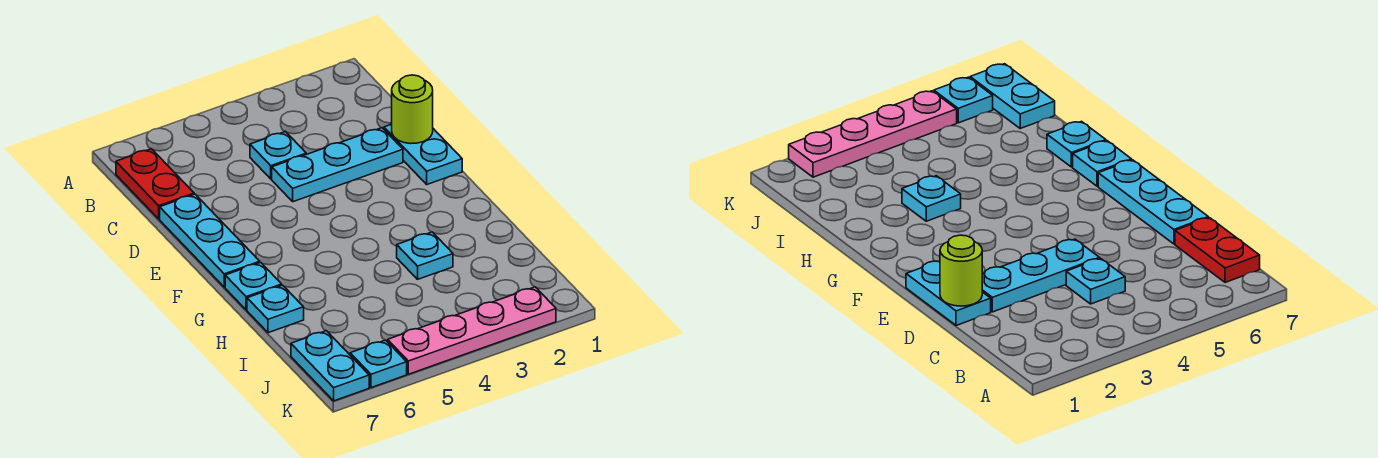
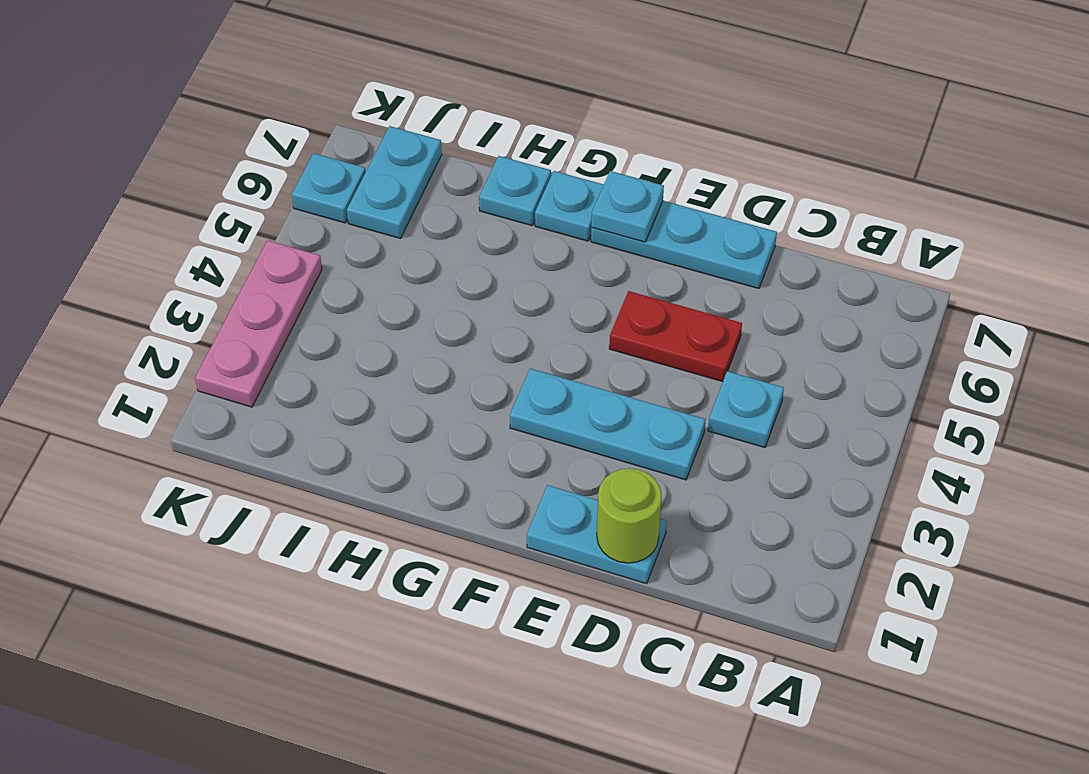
red 1x2 plate [116,149,194,219] -> red 1x2 plate moved to [609,291,742,382]
cyan 1x3 plate [272,128,403,202] -> cyan 1x3 plate turned to [510,368,705,480]
cyan 1x1 plate [397,232,453,279] -> cyan 1x1 plate moved to [591,171,664,242]
cyan 1x2 plate [291,331,369,401] -> cyan 1x2 plate turned to [347,126,442,239]
pink 1x4 plate [388,287,556,374] -> pink 1x3 plate [195,240,322,407]

